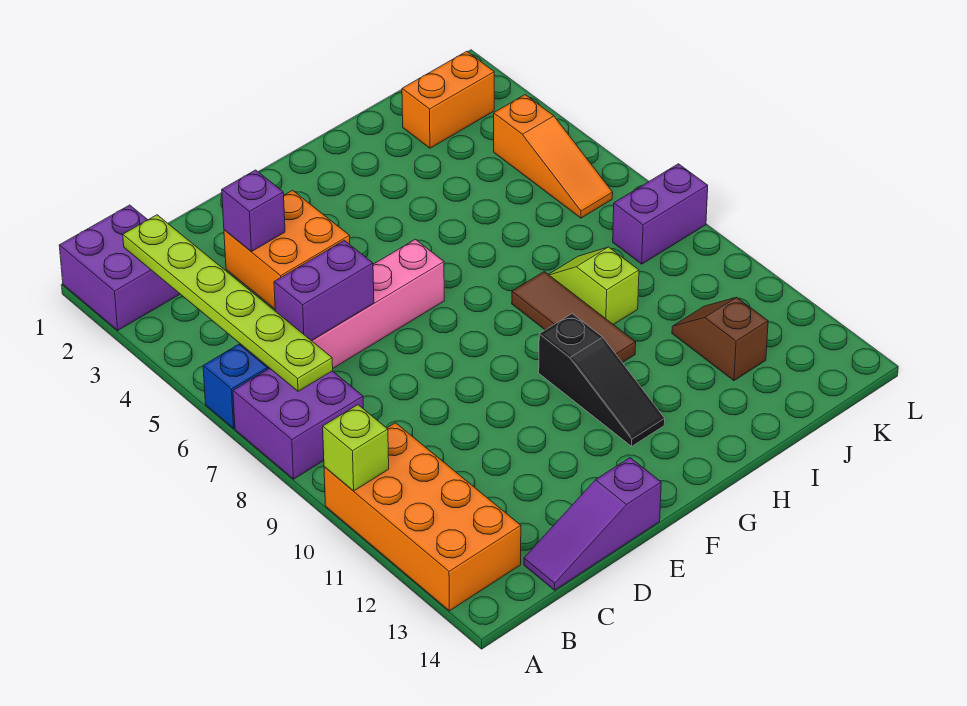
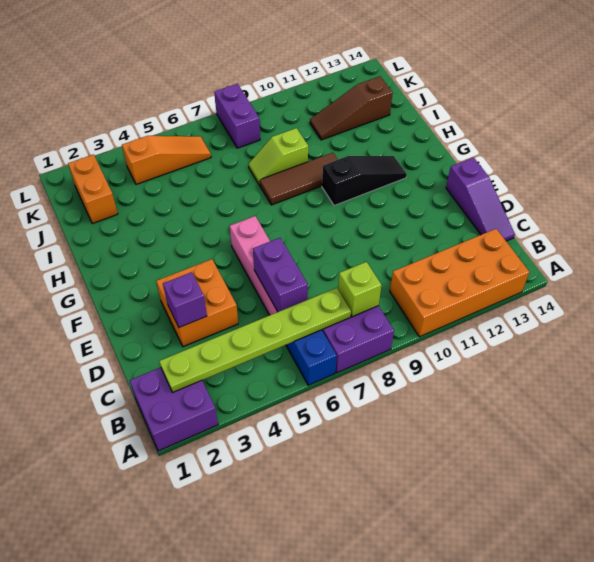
lime 1x1 brick [323,405,389,491] -> lime 1x1 brick moved to [338,262,381,317]
brown 1x2 slope [672,297,768,381] -> brown 1x3 slope [310,76,393,140]

